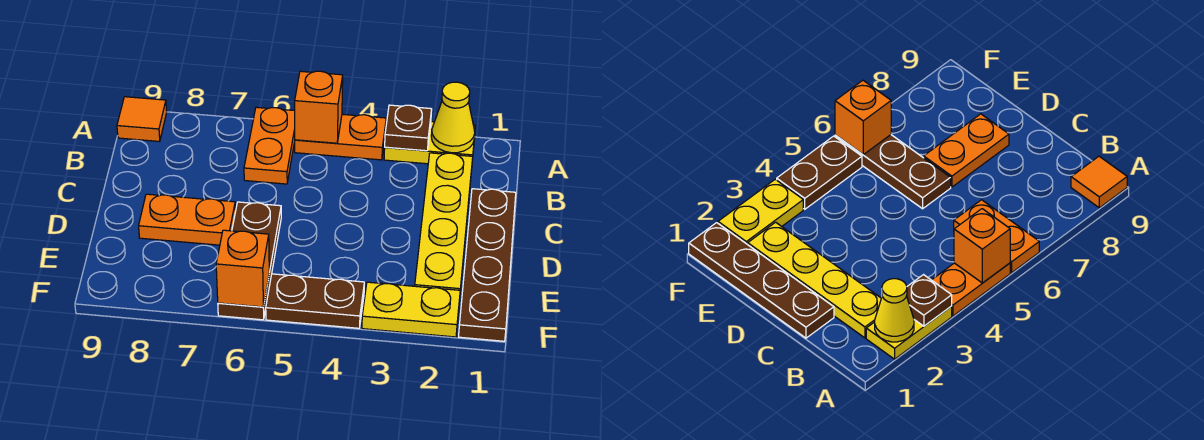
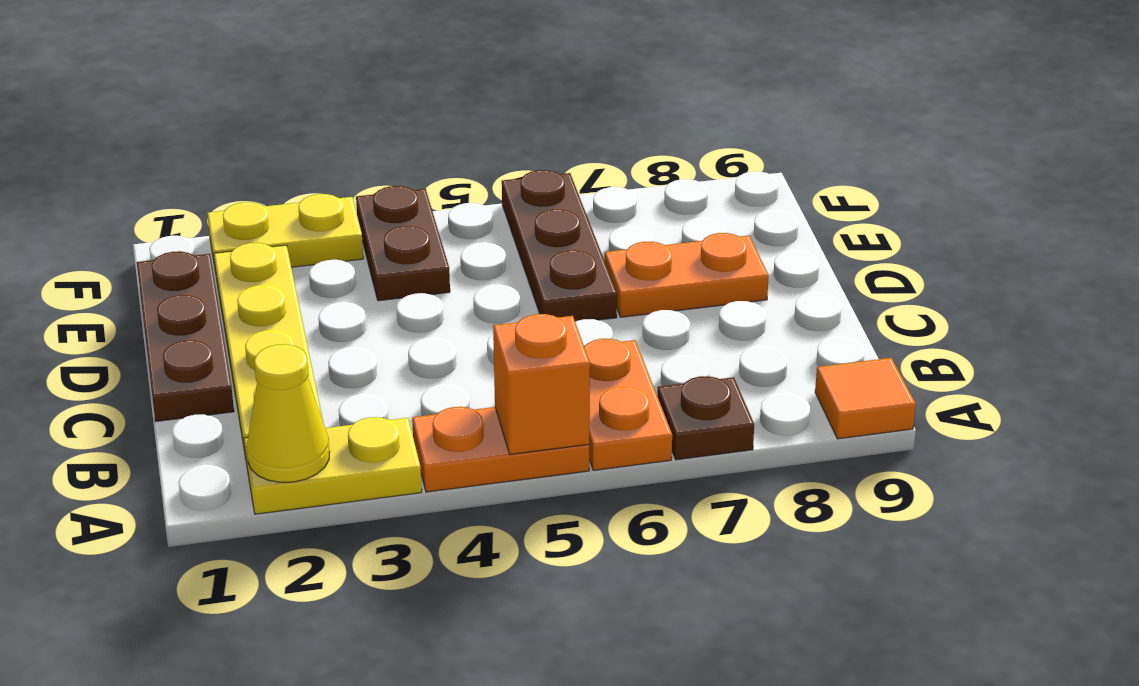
brown 1x1 plate [385,105,432,151] -> brown 1x1 plate moved to [657,376,754,460]
brown 1x4 plate [459,189,516,341] -> brown 1x3 plate [137,251,234,421]
brown 1x2 plate [266,274,364,328] -> brown 1x2 plate turned to [356,186,450,301]
orange 1x1 brick [216,230,269,307] -> none

